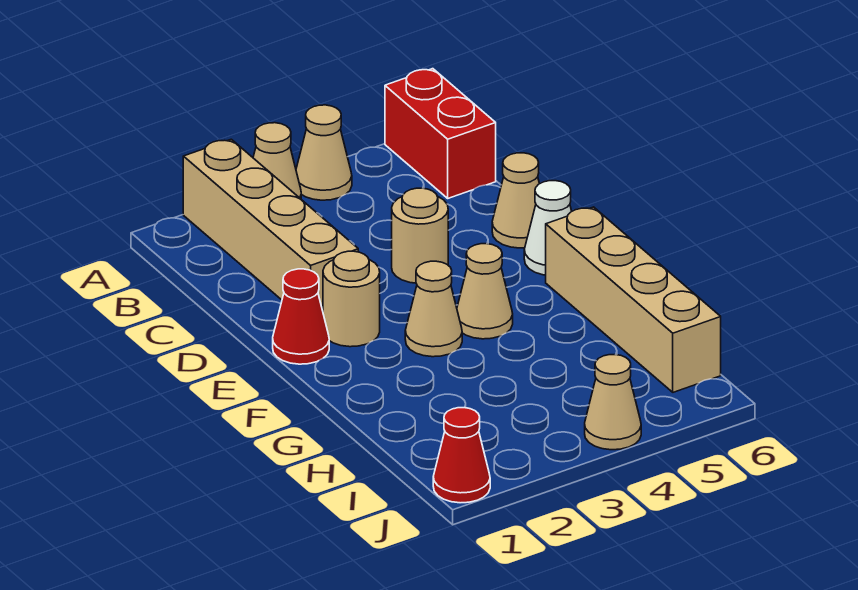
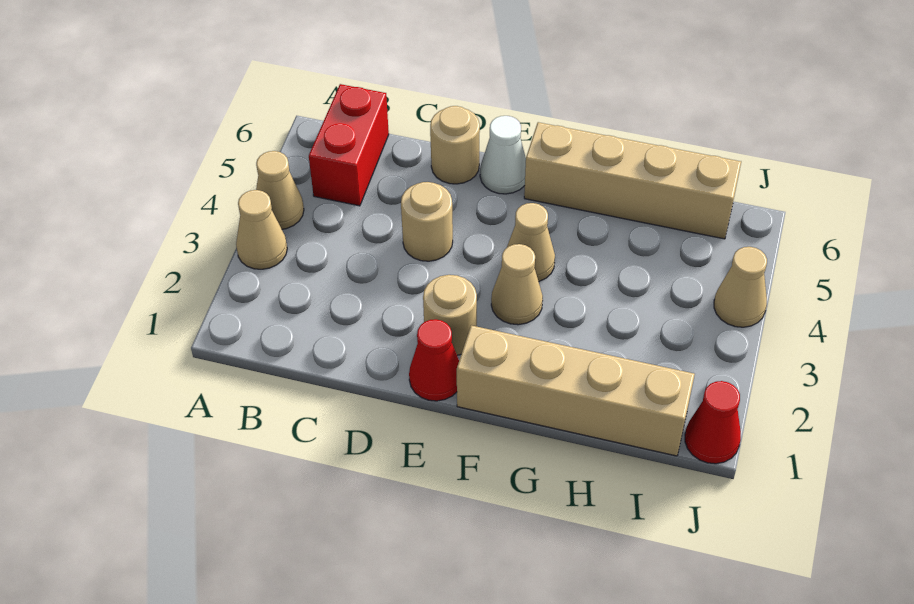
tan 1x4 brick [183,139,358,311] -> tan 1x4 brick moved to [457,325,695,456]
red 1x2 brick [385,69,496,198] -> red 1x2 brick turned to [309,84,389,206]
tan 1x1 cone [492,153,539,248] -> tan 1x1 round brick [430,106,480,184]

